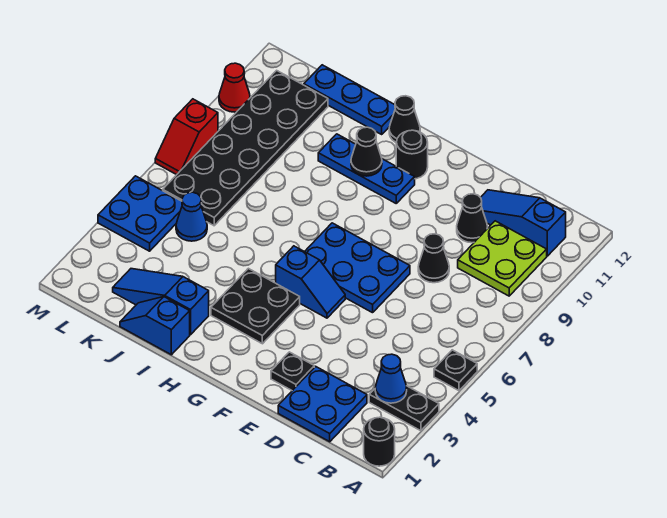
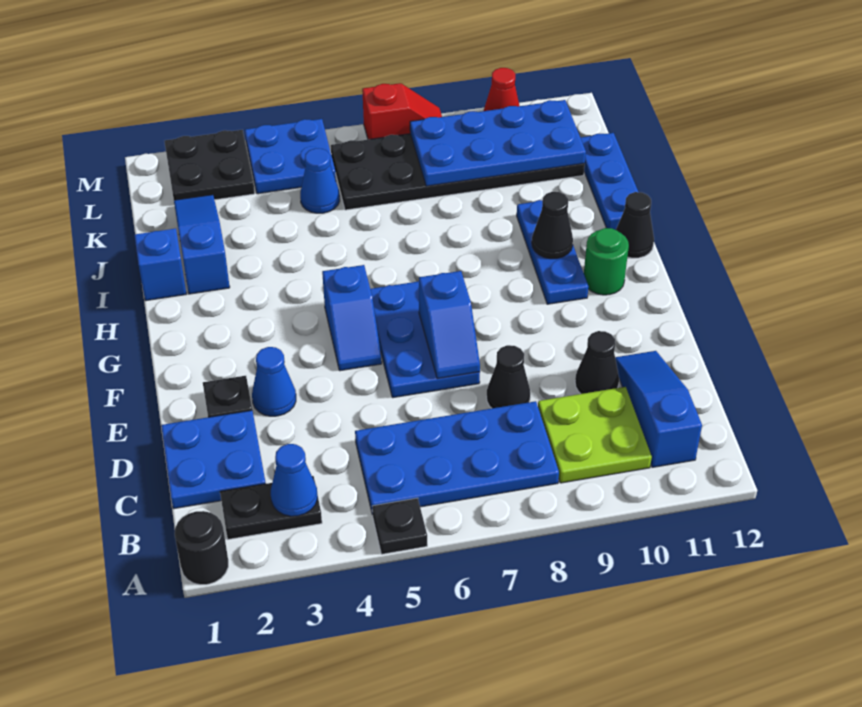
black 1x2 plate [369,386,439,431] -> black 1x2 plate turned to [220,476,322,539]
none -> blue 2x4 plate [355,401,559,515]
none -> blue 1x1 cone [252,347,296,416]
none -> blue 1x2 slope [419,271,480,379]
black 2x2 plate [211,268,300,344] -> black 2x2 plate moved to [164,130,255,200]
black 1x1 round brick [396,130,428,179] -> green 1x1 round brick [584,228,629,295]
none -> blue 2x4 plate [410,100,586,186]
red 1x2 slope [155,99,218,175] -> red 1x2 slope turned to [362,83,442,139]

